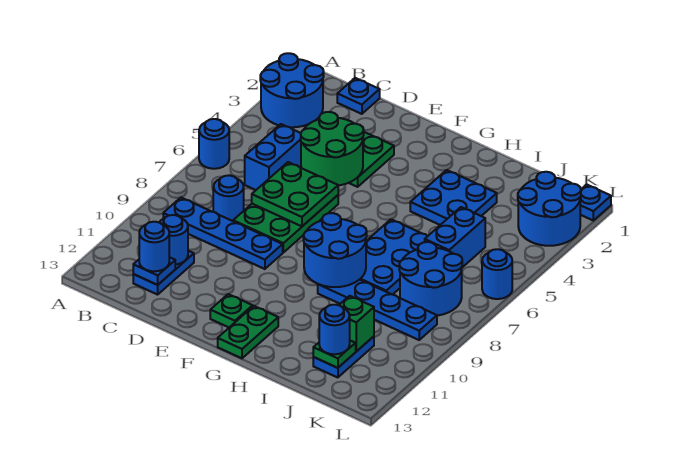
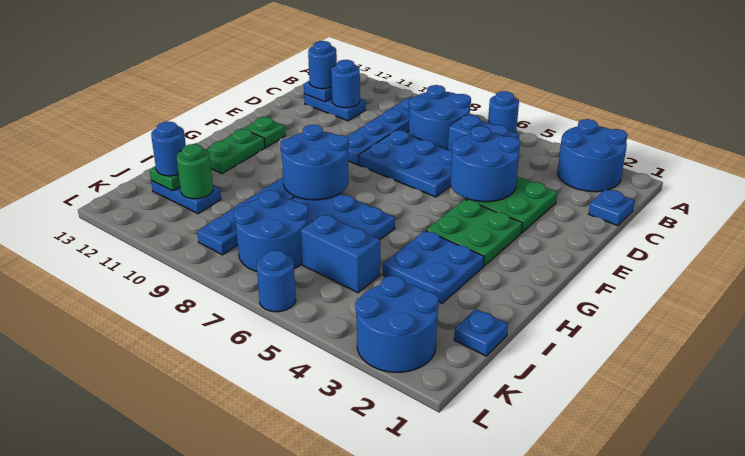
blue 1x1 round brick [213,175,244,221] -> blue 2x2 round brick [409,85,471,150]
green 2x2 round brick [301,112,364,185] -> blue 2x2 round brick [451,126,520,202]
green 2x3 plate [233,195,338,252] -> blue 2x3 plate [359,130,452,197]
green 2x2 plate [252,162,338,226] -> green 2x2 plate moved to [426,199,522,266]
green 1x2 plate [218,306,278,358] -> green 1x2 plate turned to [206,129,265,174]
green 1x1 brick [340,296,374,351] -> green 1x1 round brick [177,144,213,199]
blue 1x1 plate [580,185,611,220] -> blue 1x1 plate moved to [454,309,508,356]

